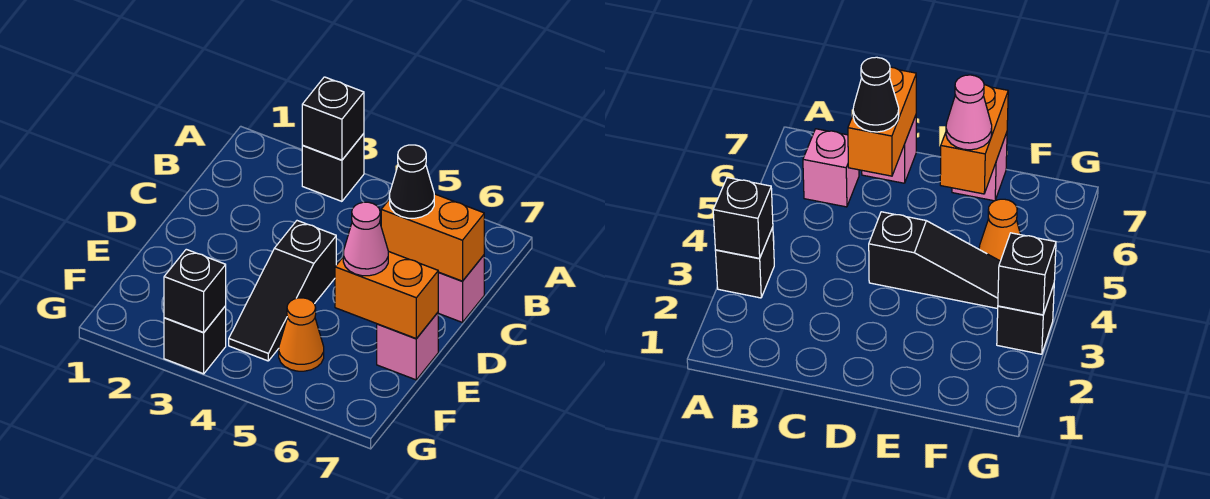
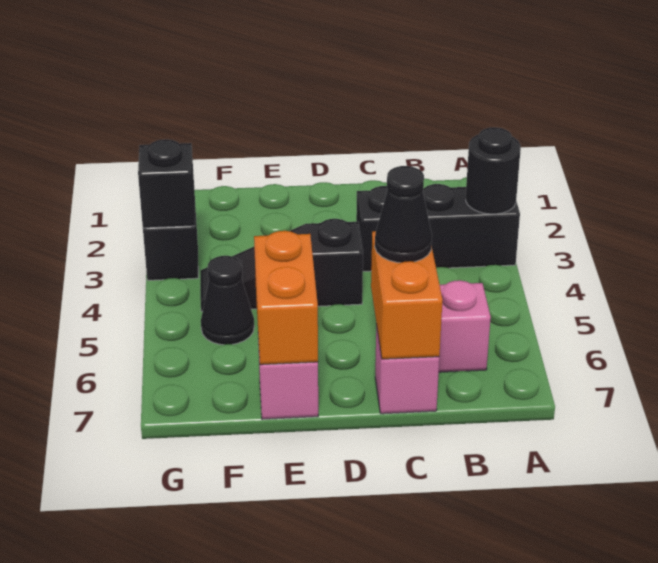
black 1x1 brick [302,134,364,201] -> black 1x3 brick [356,184,520,271]
black 1x1 brick [302,77,364,160] -> black 1x1 round brick [466,127,521,214]
pink 1x1 cone [343,202,388,276] -> none
orange 1x1 cone [279,298,324,371] -> black 1x1 cone [201,256,254,345]

